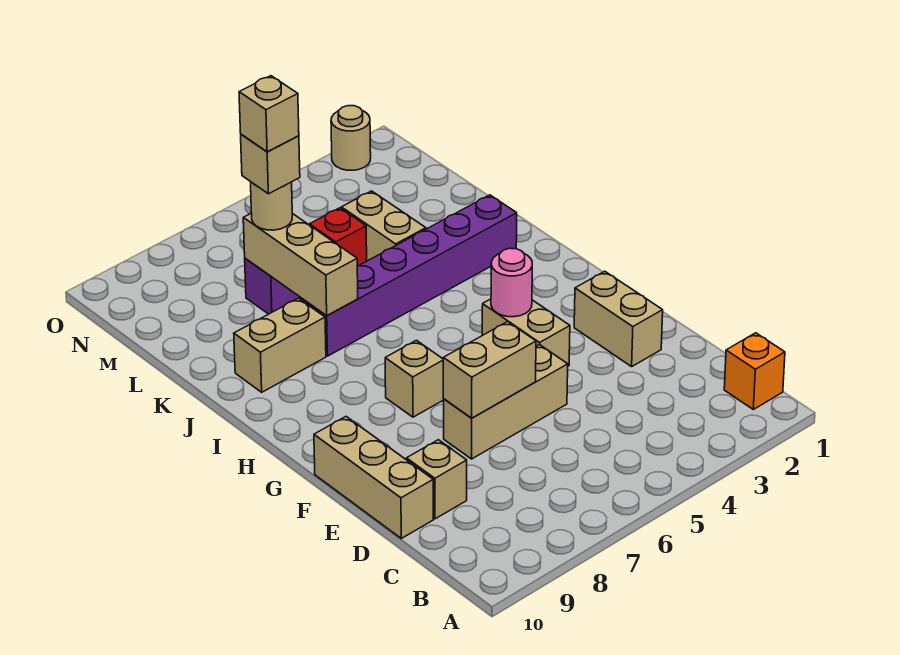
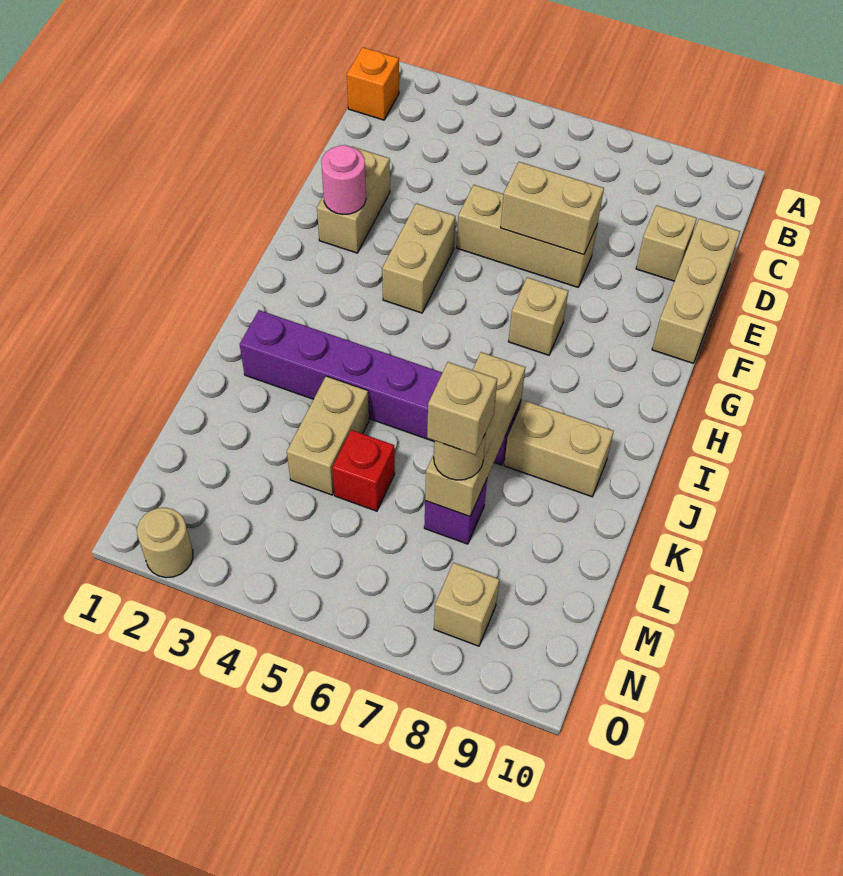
pink 1x1 round brick [491,248,532,317] -> pink 1x1 round brick moved to [321,145,366,214]
tan 1x1 brick [239,76,299,152] -> tan 1x1 brick moved to [434,563,499,646]

